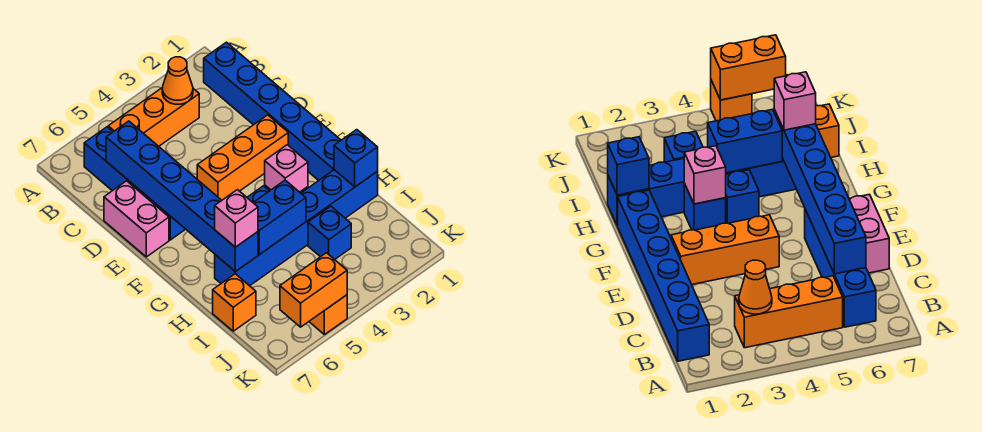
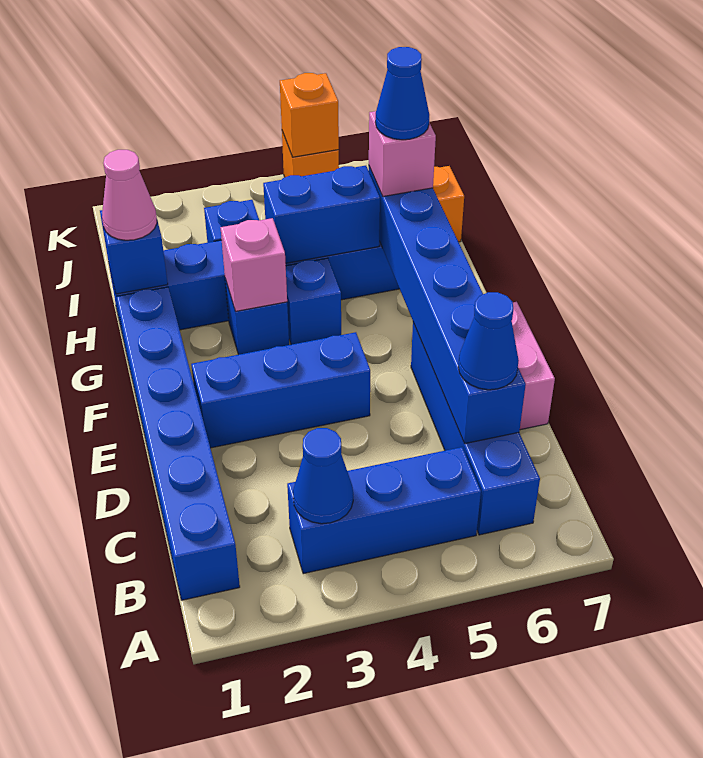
orange 1x3 brick [108,87,199,146] -> blue 1x3 brick [287,447,481,574]
orange 1x1 cone [162,57,193,104] -> blue 1x1 cone [293,428,353,524]
none -> blue 1x1 cone [458,292,519,390]
orange 1x3 brick [197,115,288,200] -> blue 1x3 brick [191,332,370,448]
none -> pink 1x1 cone [102,150,157,240]
none -> blue 1x1 cone [375,47,429,140]
orange 1x2 brick [280,253,347,327] -> orange 1x1 brick [280,73,339,157]

